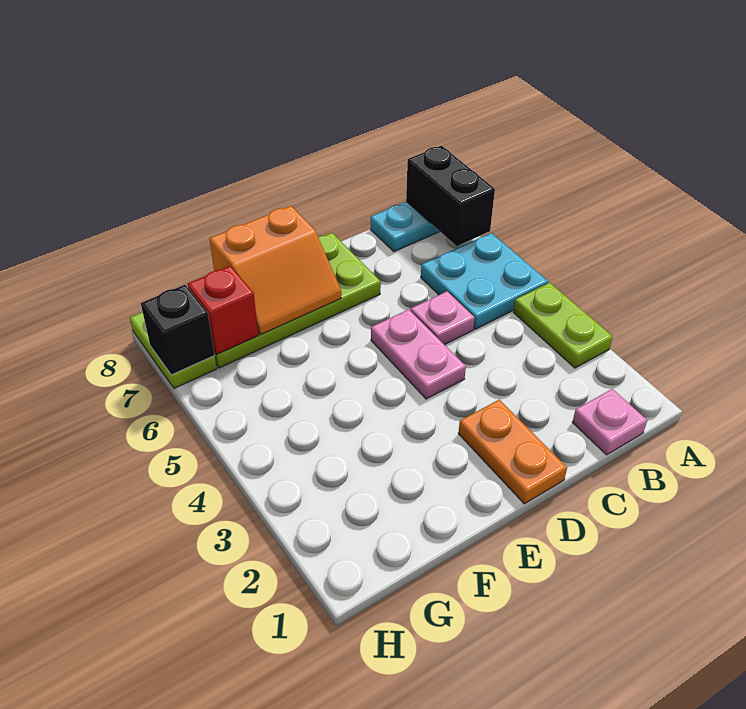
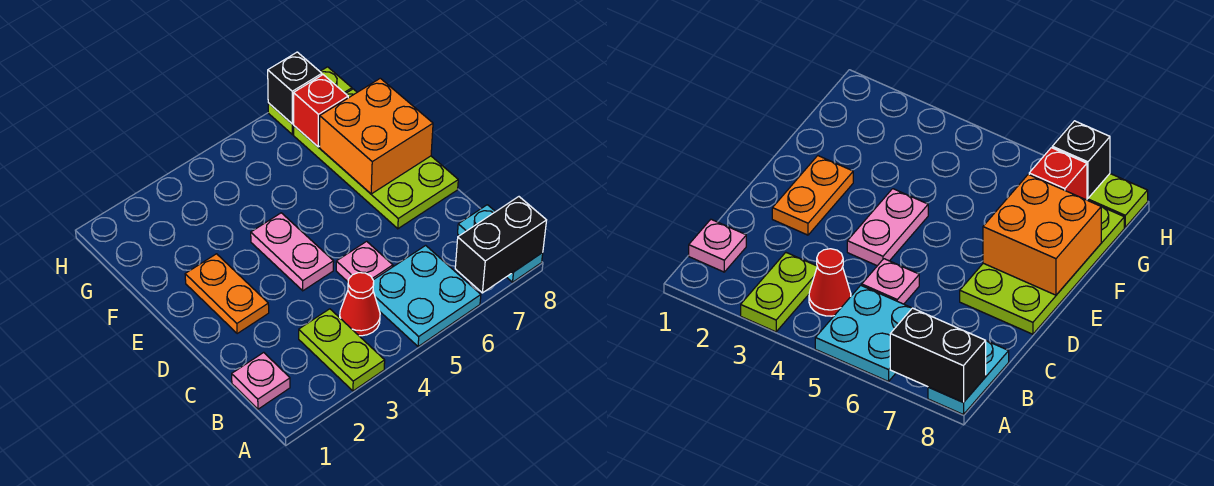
lime 1x2 plate [513,283,613,368] -> lime 1x2 plate turned to [299,309,385,391]
none -> red 1x1 cone [340,273,380,336]
orange 1x2 plate [458,400,567,504] -> orange 1x2 plate turned to [185,254,269,334]
pink 1x2 plate [371,309,466,399] -> pink 1x2 plate turned to [251,213,334,291]
orange 2x2 slope [209,206,341,335] -> orange 2x2 brick [320,78,433,194]

